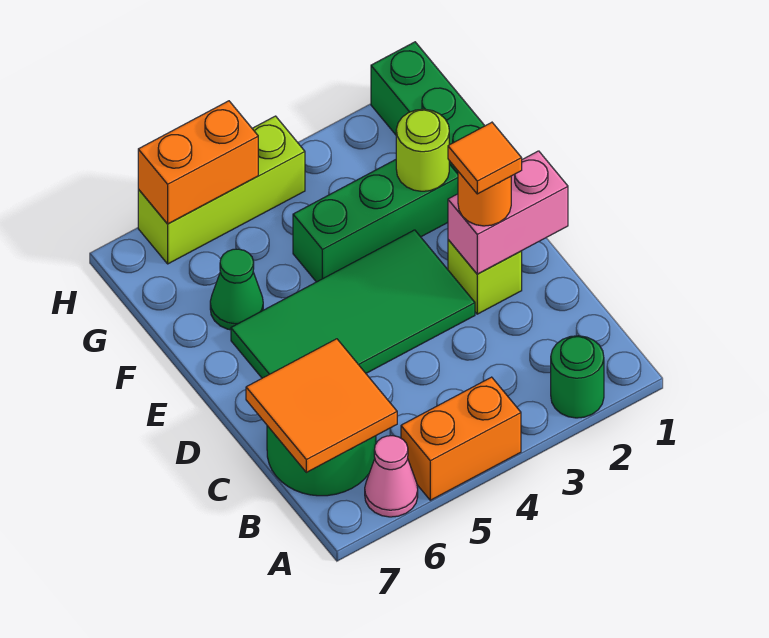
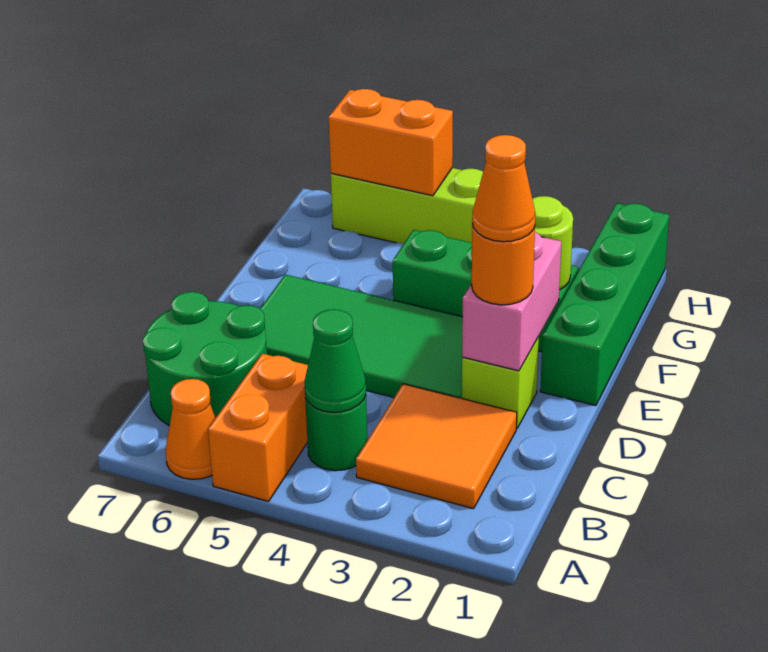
green 1x1 round brick [551,336,604,418] -> green 1x1 round brick moved to [305,396,367,471]
orange 1x2 brick [401,377,521,500] -> orange 1x2 brick turned to [208,354,308,501]
pink 1x1 cone [365,436,418,517] -> orange 1x1 cone [166,379,215,479]
orange 2x2 tile [246,339,397,472] -> orange 2x2 tile moved to [356,384,517,509]
pink 1x2 brick [448,151,568,274] -> pink 1x2 brick turned to [462,232,561,371]
orange 1x1 tile [448,122,522,194] -> orange 1x1 cone [472,135,536,242]
green 1x1 cone [210,249,263,330] -> green 1x1 cone moved to [304,309,366,412]

